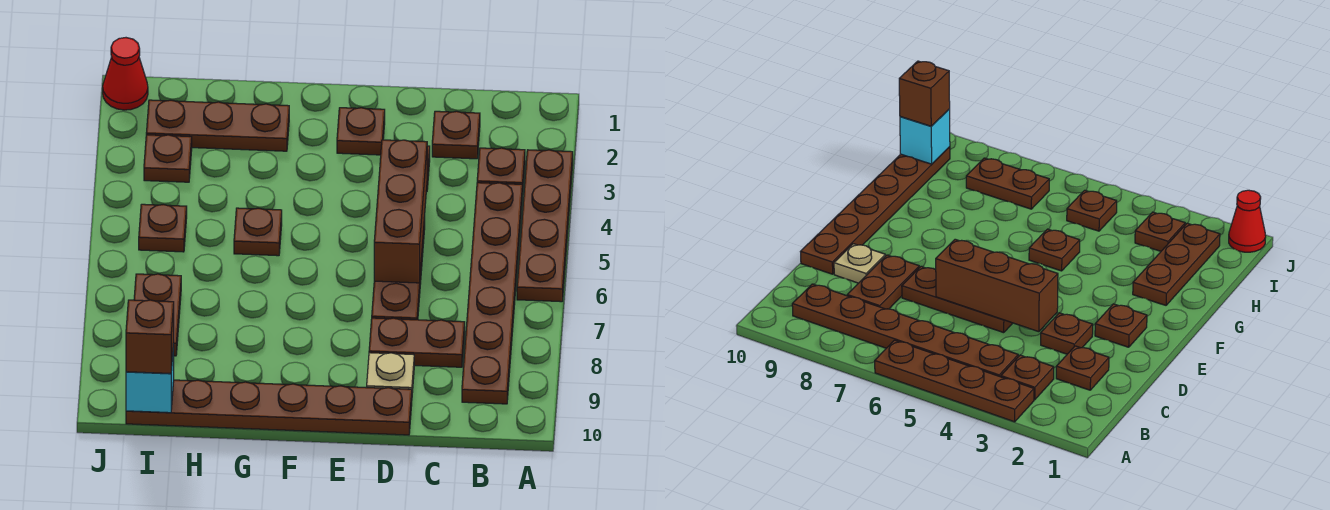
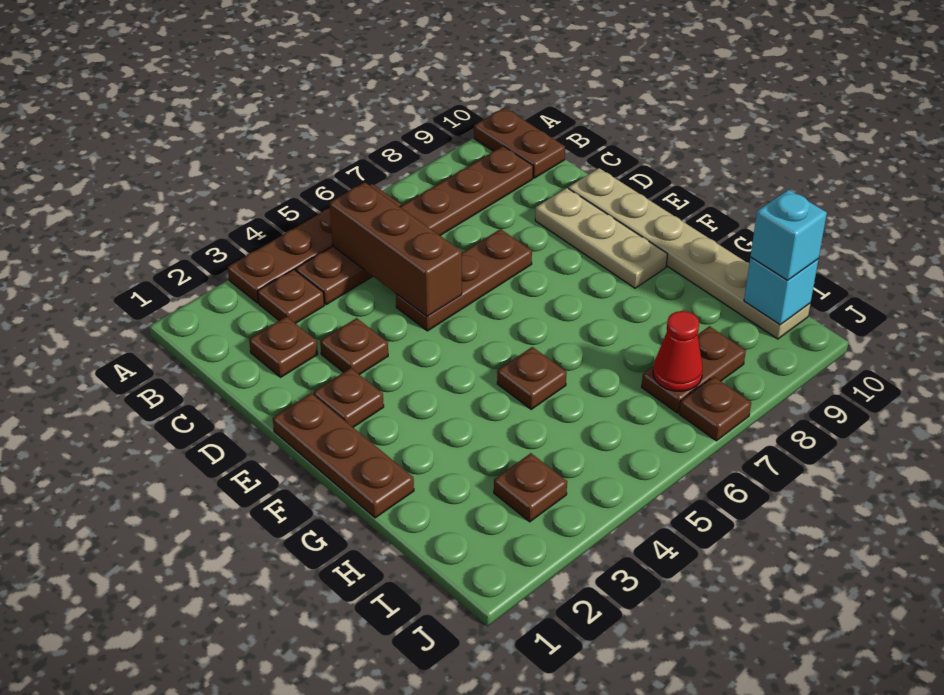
brown 1x2 plate [369,318,465,367] -> brown 1x2 plate moved to [474,108,565,178]
brown 1x3 brick [374,140,427,283] -> brown 1x3 brick turned to [330,182,462,317]
tan 1x1 plate [367,353,414,393] -> tan 1x3 plate [535,188,668,288]
brown 1x6 plate [126,380,412,435] -> tan 1x6 plate [568,168,810,339]
brown 1x3 plate [146,100,289,151] -> brown 1x3 plate moved to [273,393,414,518]
brown 1x1 plate [139,204,187,252] -> brown 1x1 plate moved to [679,377,751,441]
brown 1x1 brick [126,300,174,374] -> cyan 1x1 brick [750,190,827,280]
red 1x1 cone [103,38,148,110] -> red 1x1 cone moved to [653,311,703,391]

